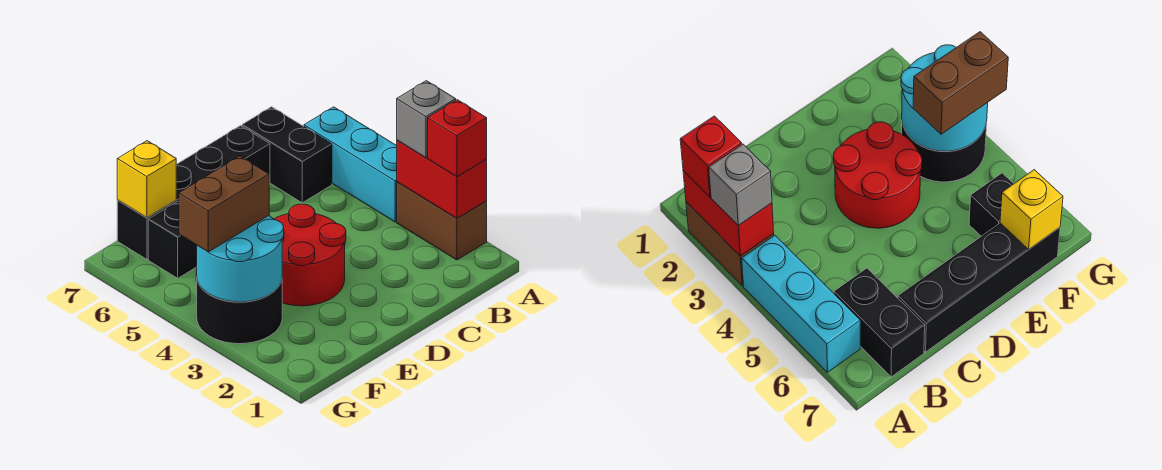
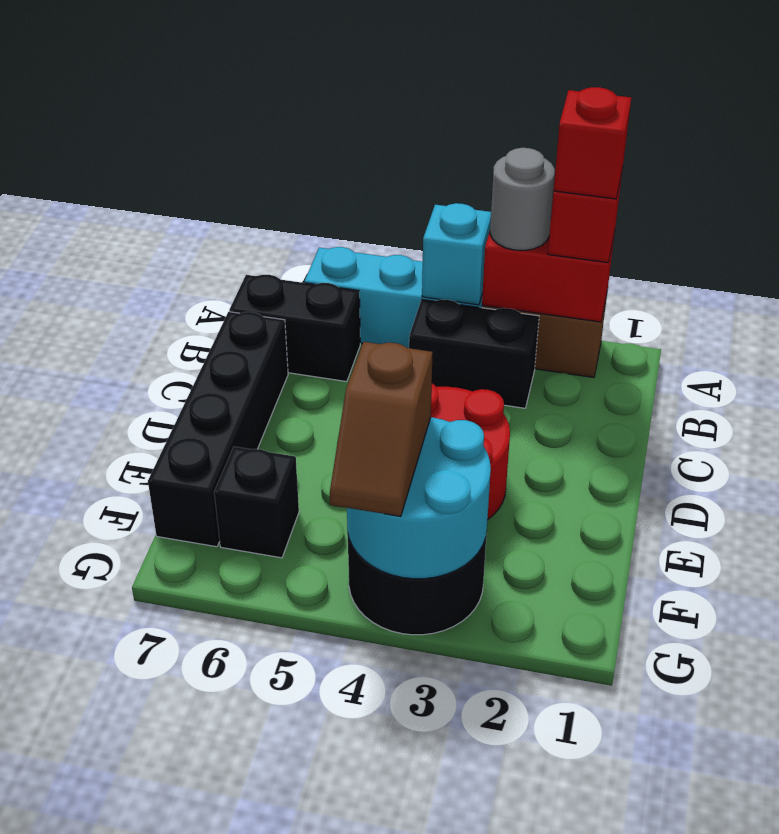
none -> red 1x1 brick [553,87,631,199]
grey 1x1 brick [397,81,456,158] -> grey 1x1 round brick [490,148,555,250]
none -> cyan 1x1 brick [422,203,491,305]
none -> black 1x2 brick [409,299,539,408]
brown 1x2 brick [179,156,269,252] -> brown 1x2 slope [330,342,433,516]
yellow 1x1 brick [117,141,176,218] -> none

